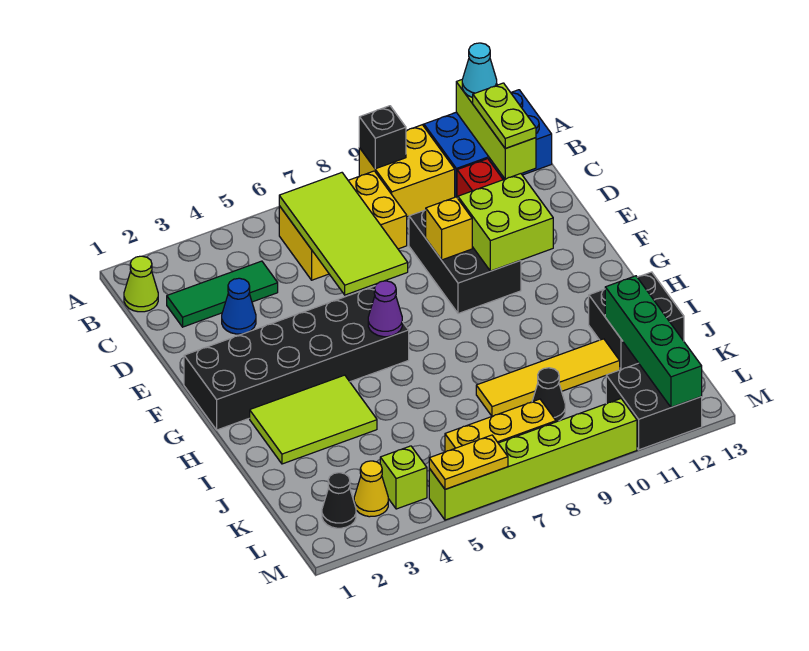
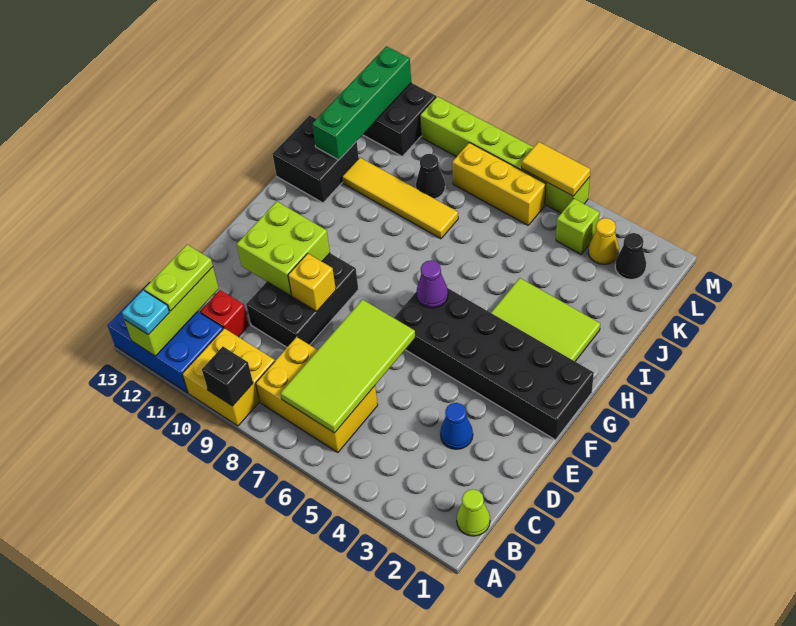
cyan 1x1 cone [462,43,497,98] -> cyan 1x1 plate [122,290,170,335]
green 1x3 tile [167,261,278,327] -> none
yellow 1x2 plate [429,435,508,489] -> yellow 1x2 tile [522,142,590,196]

